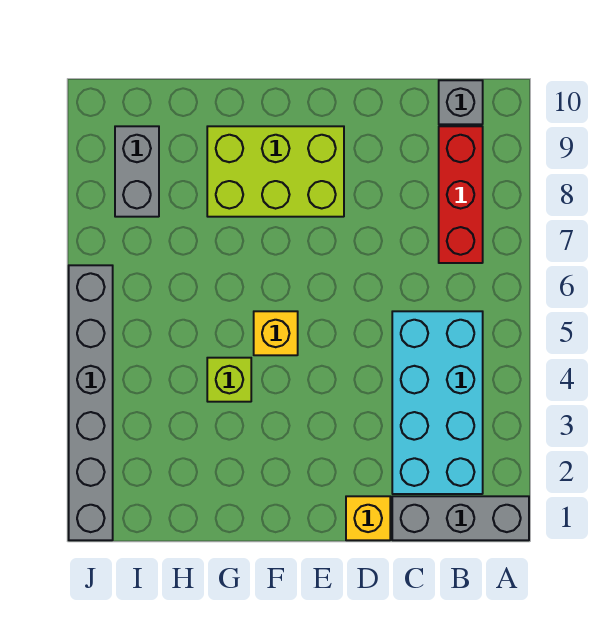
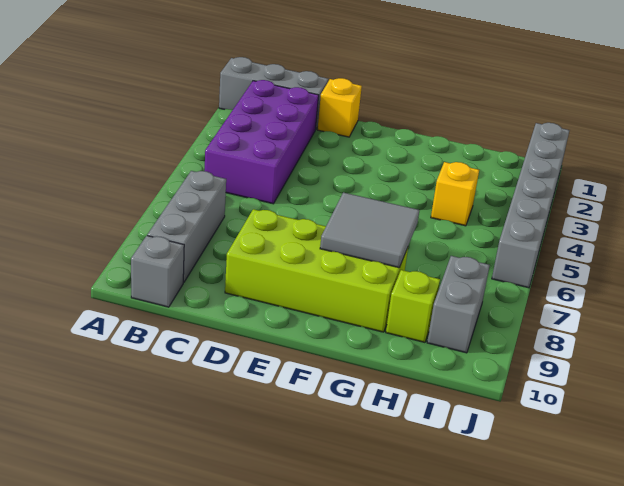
cyan 2x4 brick [392,311,483,494] -> purple 2x4 brick [205,80,319,204]
red 1x3 brick [439,126,483,263] -> grey 1x3 brick [147,171,226,283]
lime 2x3 brick [207,126,344,217] -> lime 2x4 brick [225,209,408,332]
yellow 1x1 brick [254,311,298,355] -> yellow 1x1 brick moved to [431,162,479,226]
none -> grey 2x2 tile [320,192,419,268]
lime 1x1 brick [207,358,251,402] -> lime 1x1 brick moved to [386,270,440,342]

